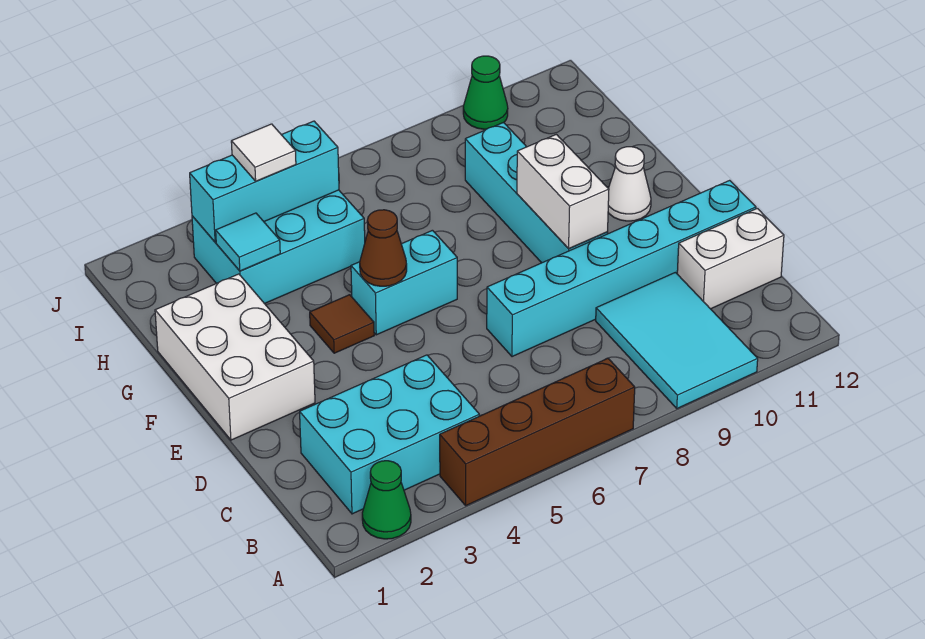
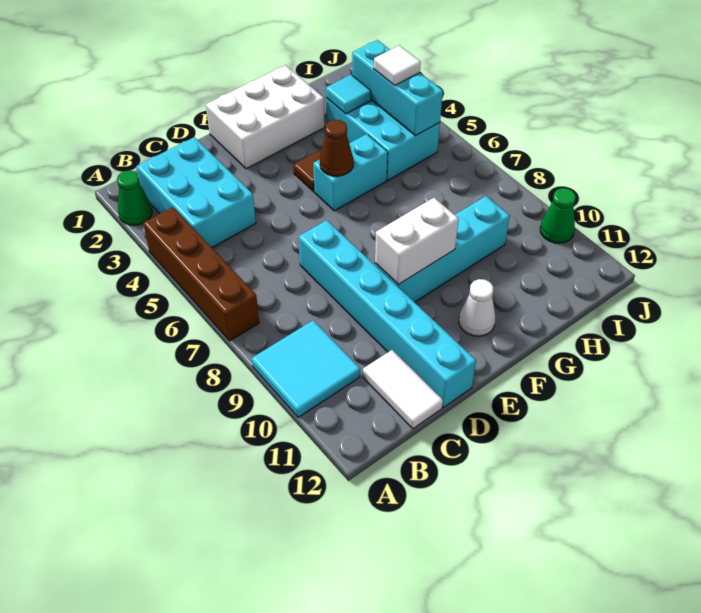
cyan 2x3 tile [596,272,758,408] -> cyan 2x2 tile [252,320,360,417]
white 1x2 brick [677,208,784,309] -> white 1x2 tile [363,350,443,429]
cyan 1x2 brick [351,230,457,335] -> cyan 1x2 brick turned to [313,134,388,211]

